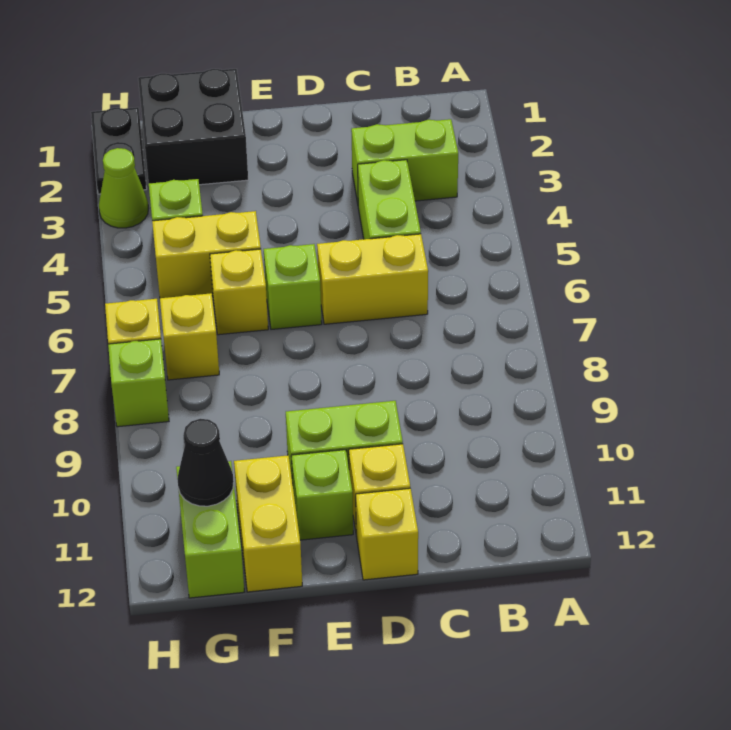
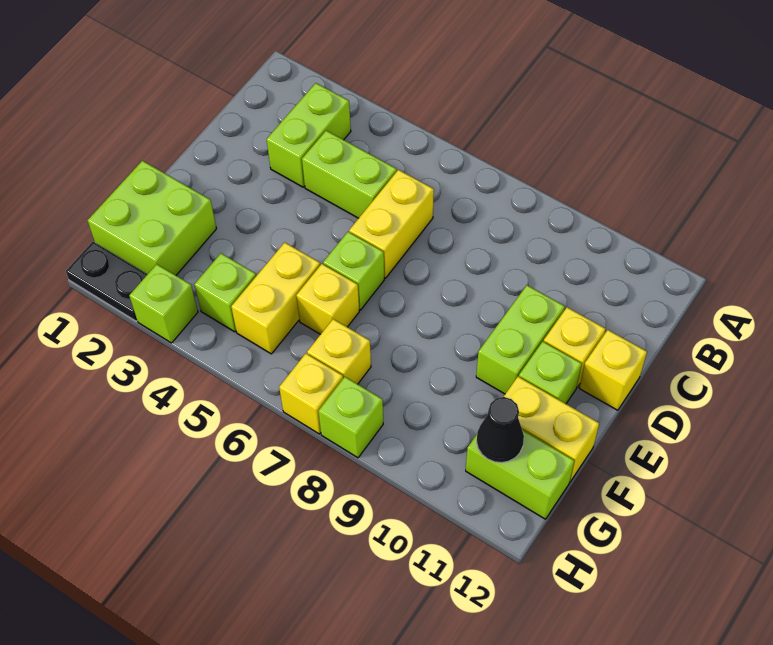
black 2x2 brick [138,69,248,185] -> lime 2x2 brick [88,161,217,275]
lime 1x1 cone [99,148,148,228] -> lime 1x1 brick [129,264,198,343]

